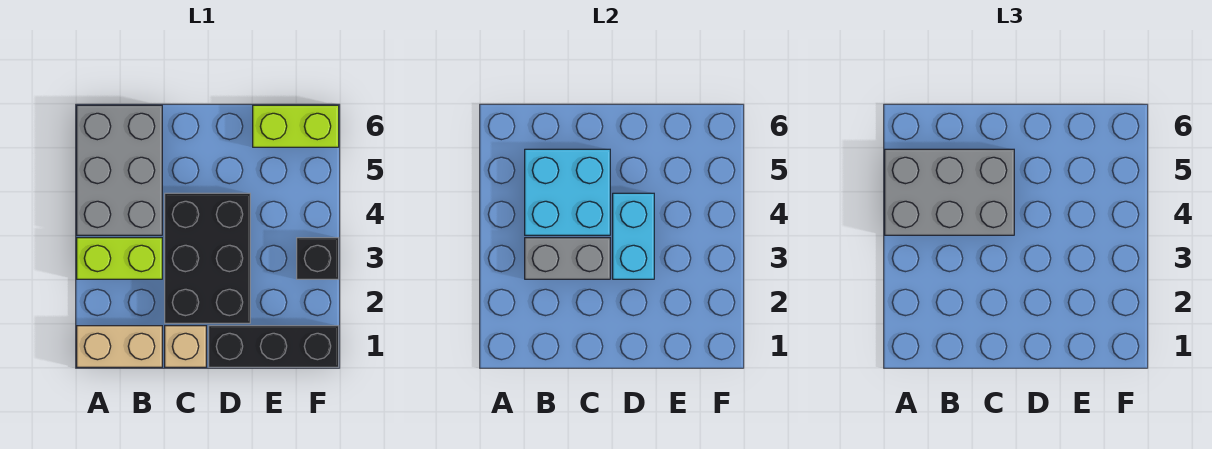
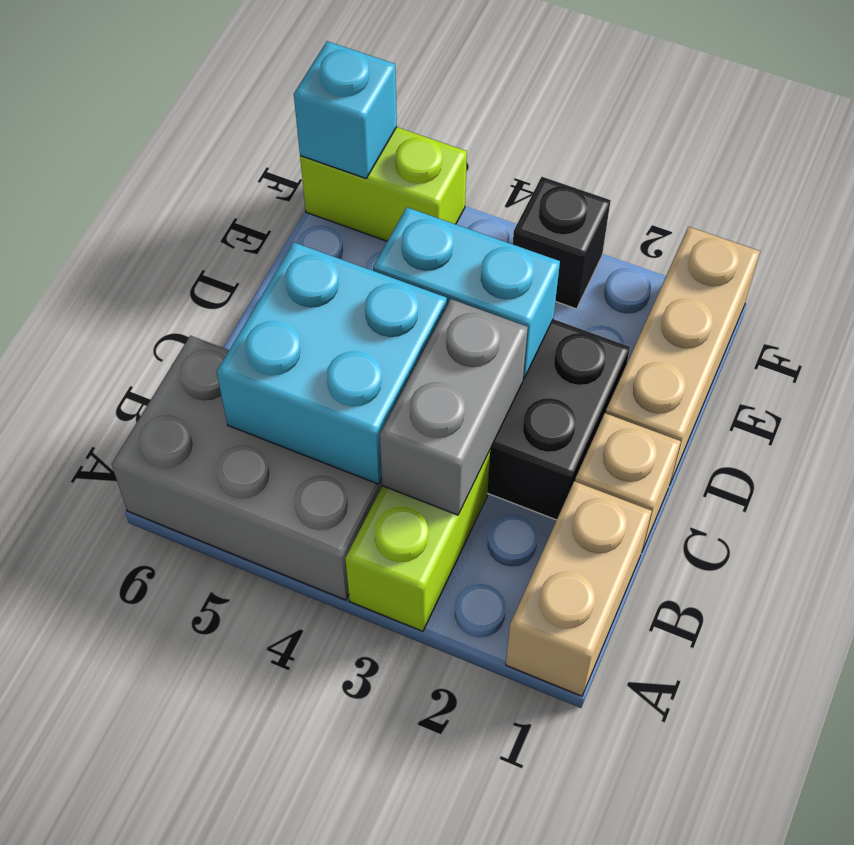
grey 2x3 brick [885,149,1014,235] -> none
black 1x3 brick [209,326,339,367] -> tan 1x3 brick [606,227,760,486]
lime 1x2 brick [253,105,339,147] -> lime 1x2 brick turned to [300,127,467,241]
none -> cyan 1x1 brick [294,41,397,178]

